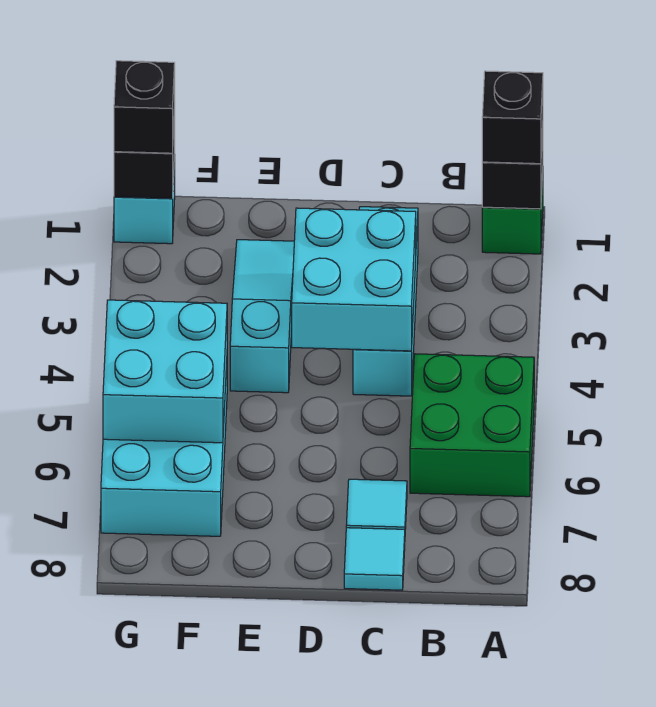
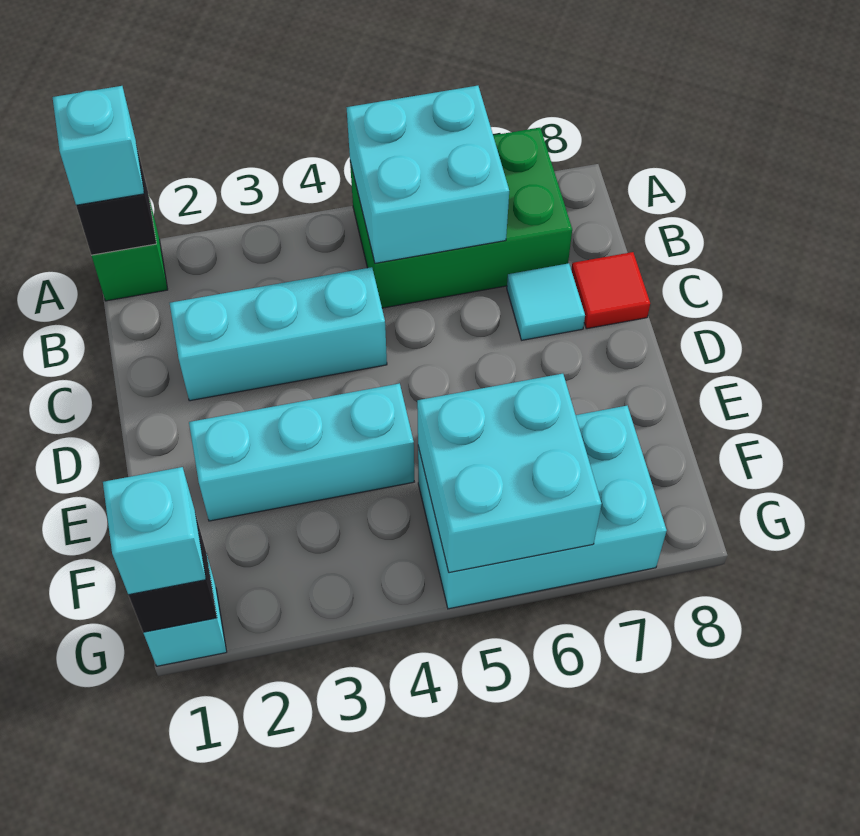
black 1x1 brick [482,71,543,164] -> cyan 1x1 brick [53,86,144,206]
green 2x2 brick [410,354,534,497] -> green 2x3 brick [350,128,572,308]
cyan 2x2 brick [292,208,416,351] -> cyan 2x2 brick moved to [346,86,509,263]
cyan 1x1 tile [344,528,405,590] -> red 1x1 tile [571,252,650,329]
cyan 1x3 slope [230,240,294,393] -> cyan 1x3 brick [189,383,414,521]
black 1x1 brick [114,61,175,153] -> cyan 1x1 brick [103,467,206,595]

